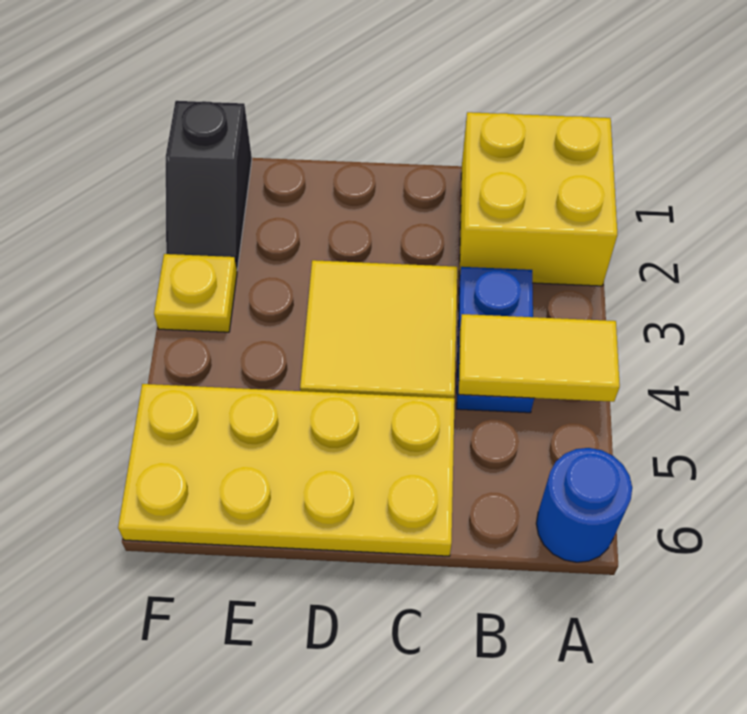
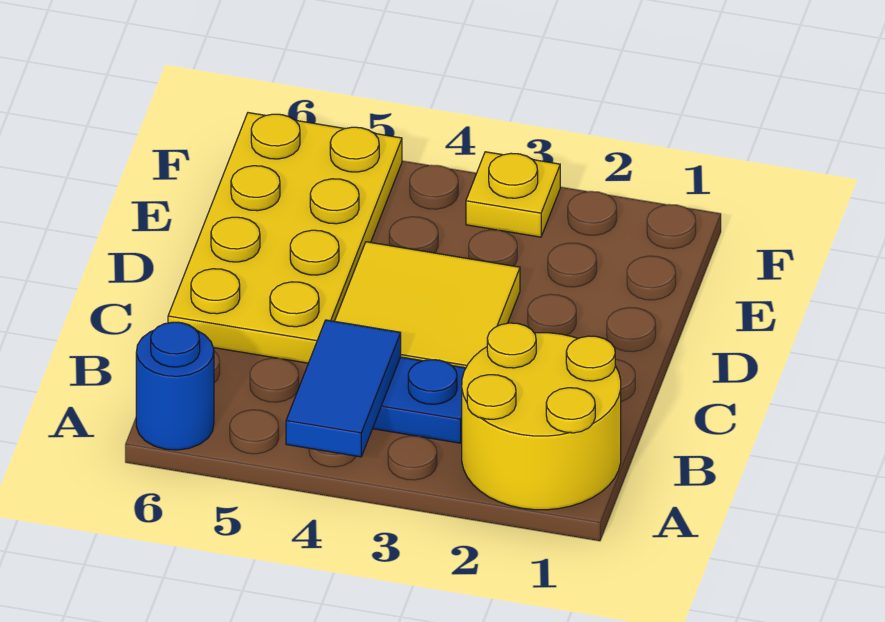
yellow 2x2 brick [459,112,618,286] -> yellow 2x2 round brick [462,323,621,510]
yellow 1x2 tile [459,314,620,402] -> blue 1x2 tile [286,320,401,457]
black 1x2 slope [166,101,252,270] -> none

